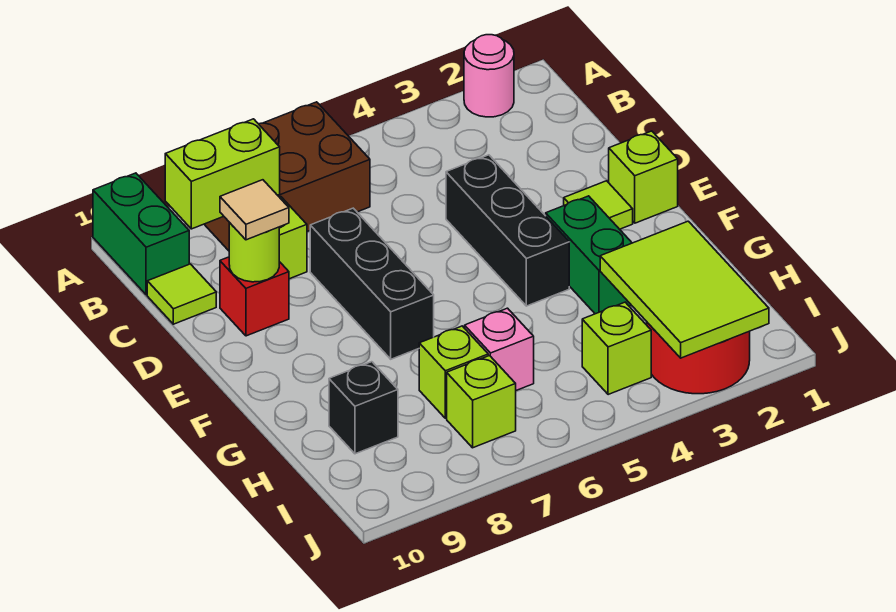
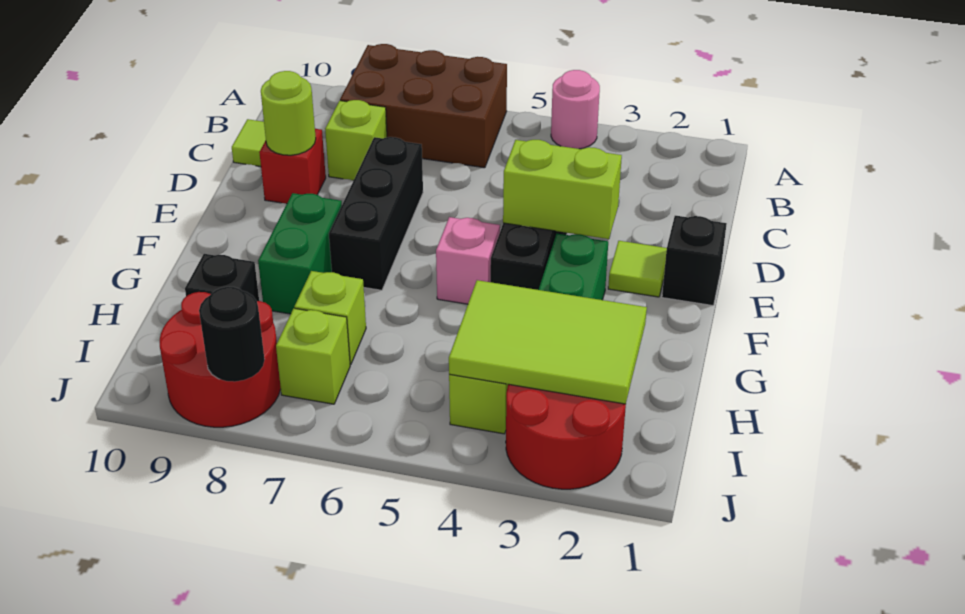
pink 1x1 round brick [464,35,514,117] -> pink 1x1 round brick moved to [551,70,600,149]
green 1x2 brick [93,173,189,295] -> green 1x2 brick moved to [258,193,342,314]
lime 1x2 brick [165,119,280,229] -> lime 1x2 brick moved to [503,140,622,239]
tan 1x1 tile [220,180,289,240] -> none
lime 1x1 brick [609,131,678,223] -> black 1x1 brick [662,216,727,306]
lime 2x3 tile [600,221,769,358] -> lime 2x3 tile turned to [449,280,647,404]
pink 1x1 brick [465,308,534,390] -> pink 1x1 brick moved to [436,217,500,304]
none -> red 2x2 round brick [160,292,281,427]
none -> black 1x1 round brick [199,287,265,382]

